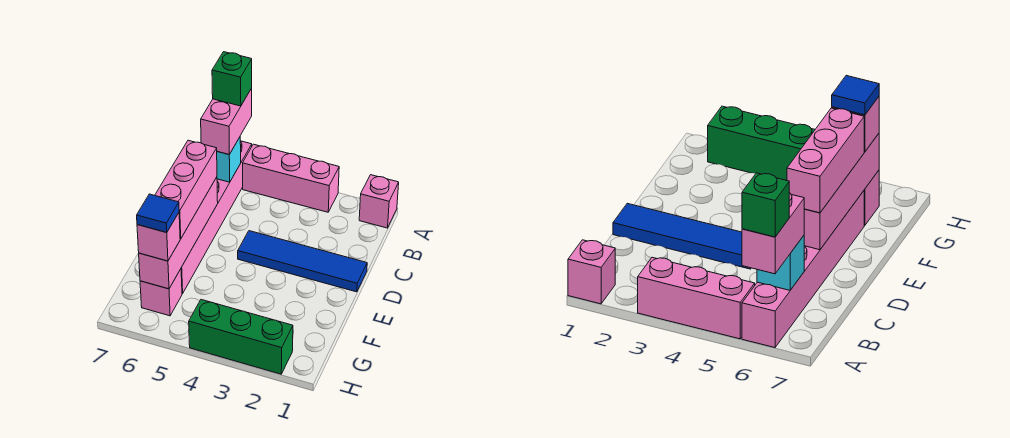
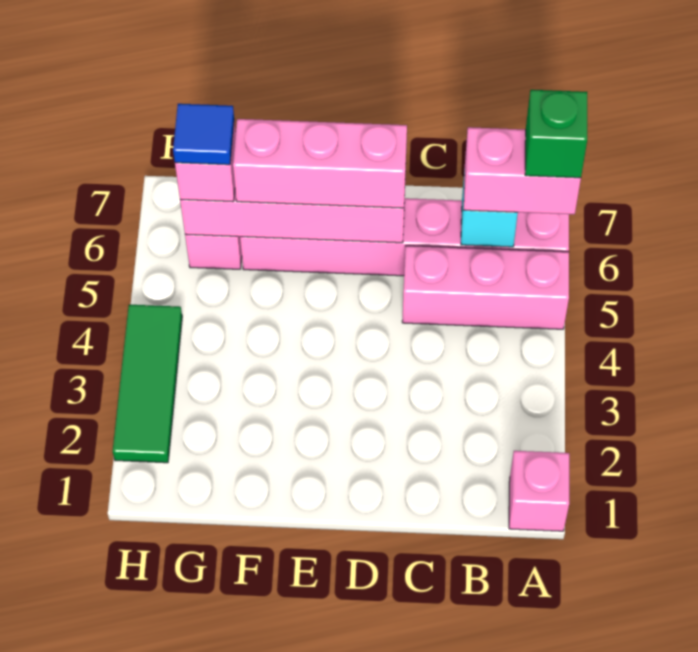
pink 1x3 brick [243,144,339,212] -> pink 1x3 brick turned to [402,246,569,329]
blue 1x4 tile [238,231,367,292] -> none
green 1x3 brick [189,300,293,374] -> green 1x3 tile [113,305,182,463]

